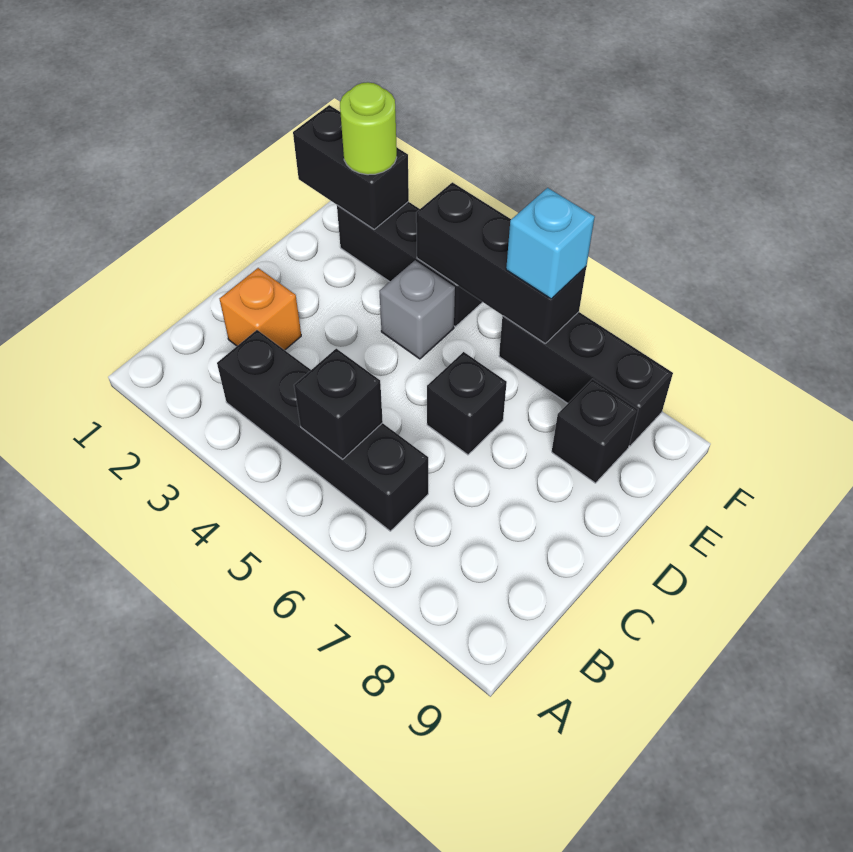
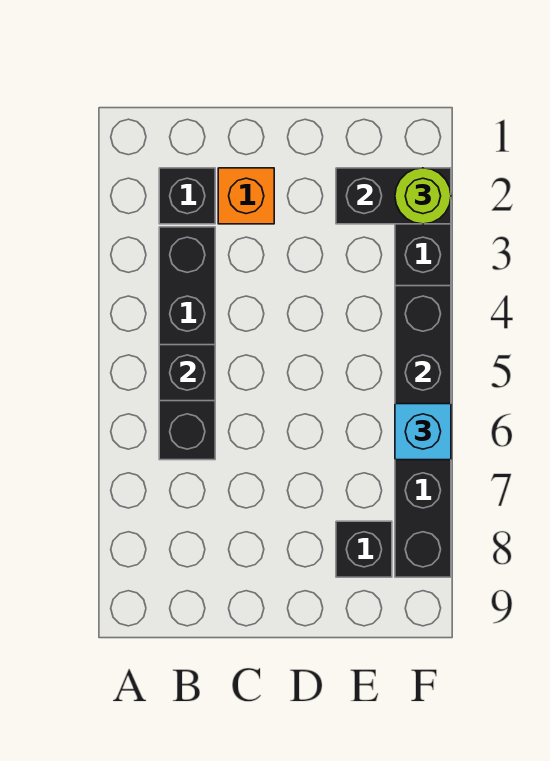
black 1x1 brick [427,352,507,455] -> black 1x1 brick moved to [159,168,215,224]
grey 1x1 brick [379,260,455,359] -> none
black 1x2 brick [293,105,409,229] -> black 1x2 brick turned to [336,168,451,224]

